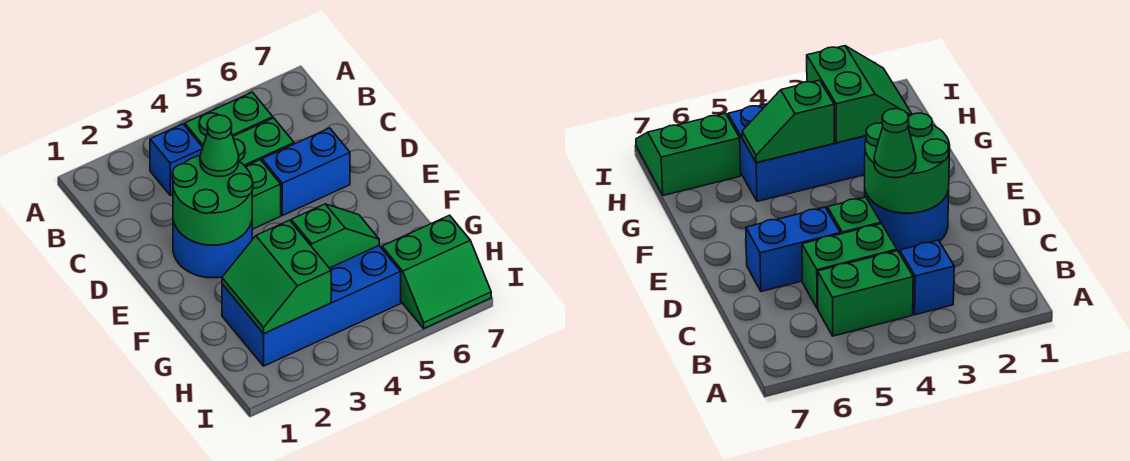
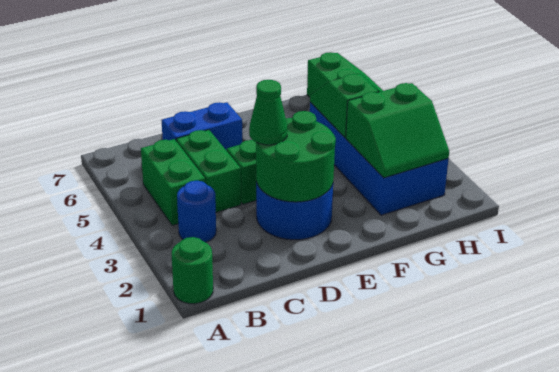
none -> green 1x1 round brick [172,237,213,304]
blue 1x1 brick [150,124,203,196] -> blue 1x1 round brick [177,181,216,242]
blue 1x2 brick [262,128,350,215] -> blue 1x2 brick turned to [161,102,242,151]

